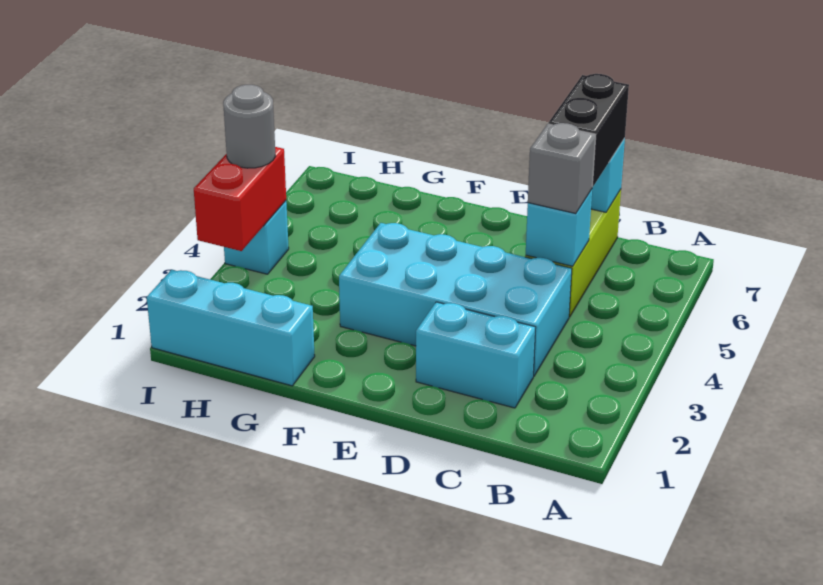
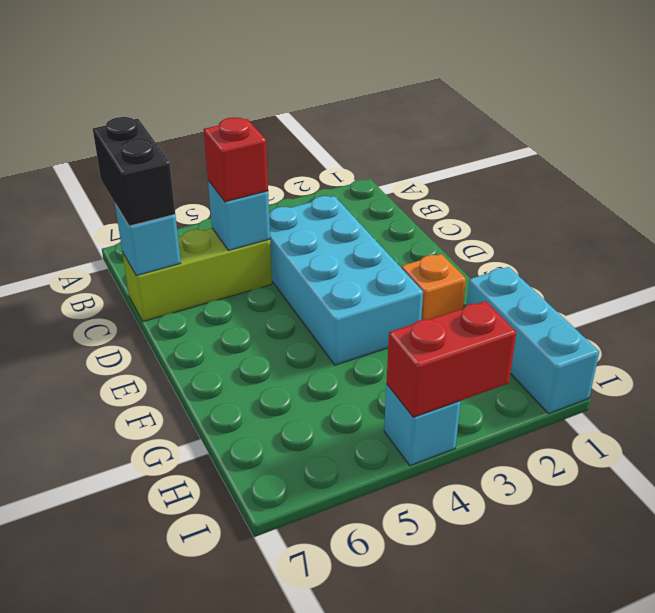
cyan 1x2 brick [416,302,536,408] -> none
grey 1x1 brick [528,123,596,214] -> red 1x1 brick [204,117,268,202]
black 1x2 brick [548,74,629,187] -> black 1x2 brick turned to [93,117,175,226]
none -> orange 1x1 brick [402,254,466,320]
grey 1x1 round brick [223,85,275,168] -> none

